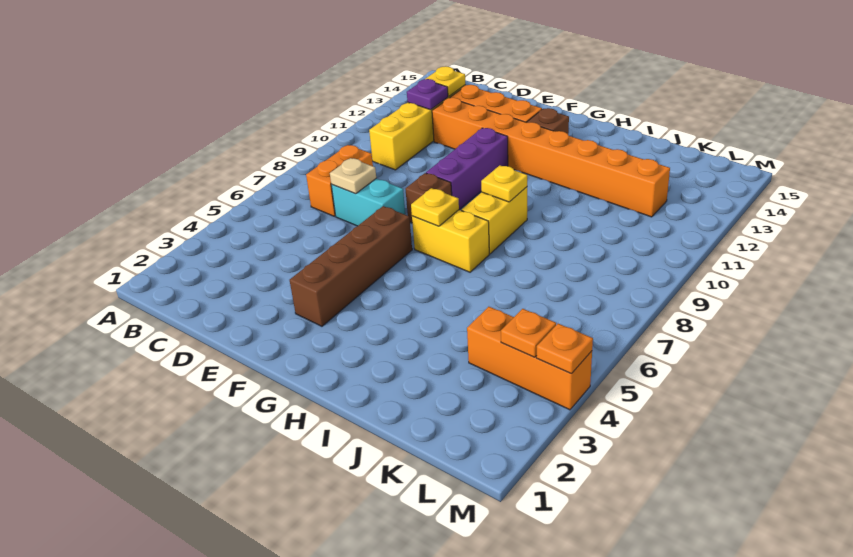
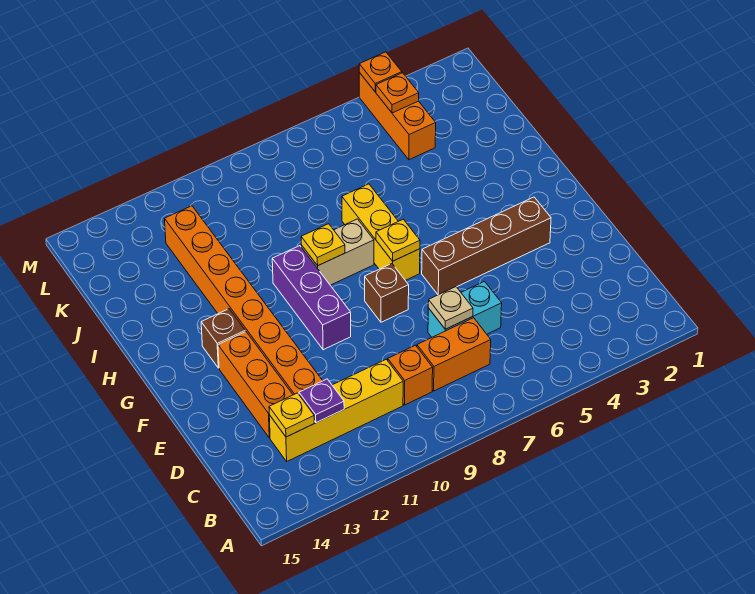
none -> orange 1x1 brick [388,345,433,405]
cyan 1x2 brick [331,179,405,226] -> cyan 1x2 brick turned to [428,282,502,337]
purple 1x3 brick [426,128,508,210] -> purple 1x3 brick turned to [272,246,351,350]
yellow 1x2 brick [412,210,489,272] -> yellow 1x3 brick [342,184,420,280]
yellow 1x2 brick [461,187,527,254] -> tan 1x2 brick [301,219,374,285]

